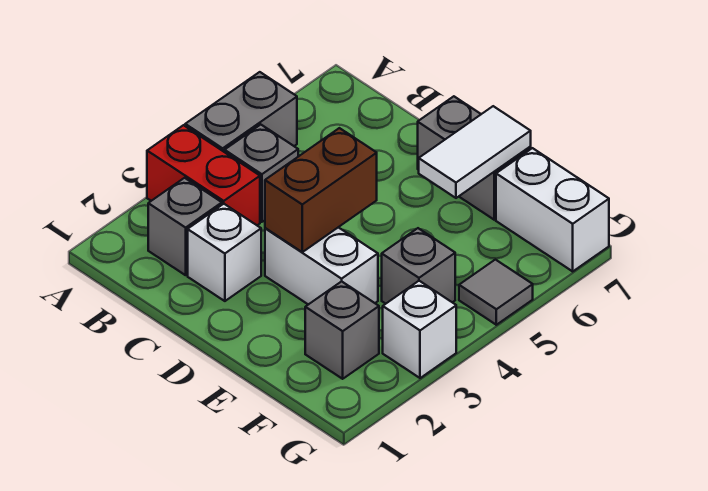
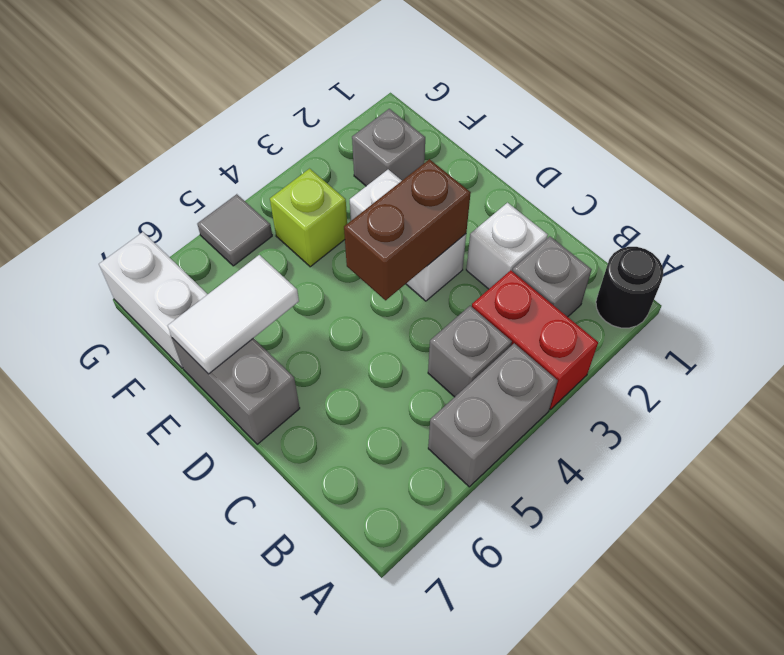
none -> black 1x1 round brick [596,247,663,328]
grey 1x1 brick [382,228,455,304] -> lime 1x1 brick [270,169,347,267]
white 1x1 brick [383,281,456,378] -> none

